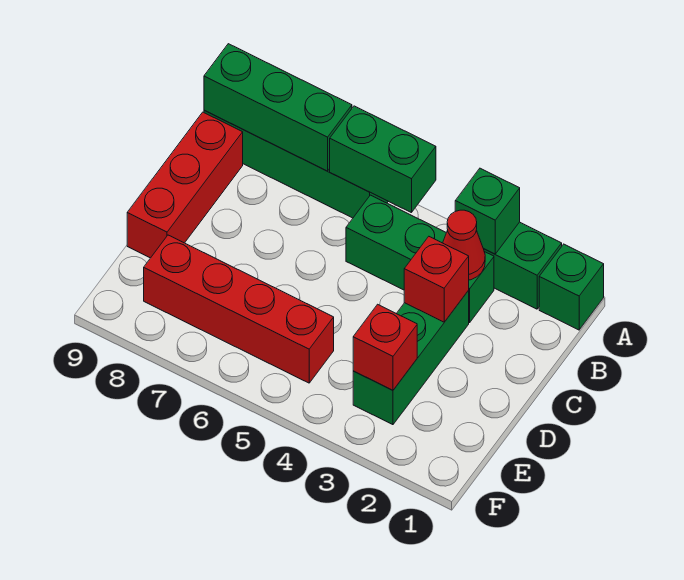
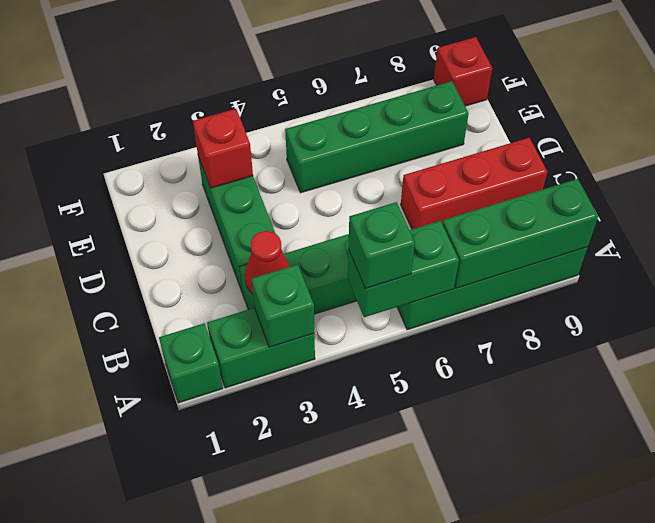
none -> green 1x1 brick [348,202,415,289]
red 1x3 brick [127,112,243,258] -> red 1x3 brick turned to [401,138,547,229]
red 1x1 brick [404,237,469,322] -> red 1x1 brick moved to [434,37,492,106]
red 1x4 brick [144,235,334,383] -> green 1x4 brick [285,81,469,193]

